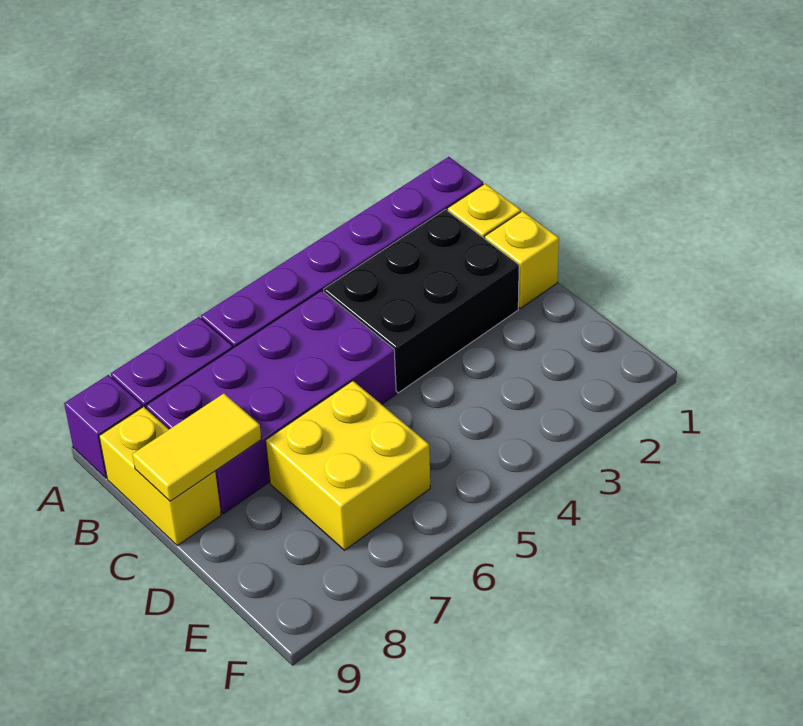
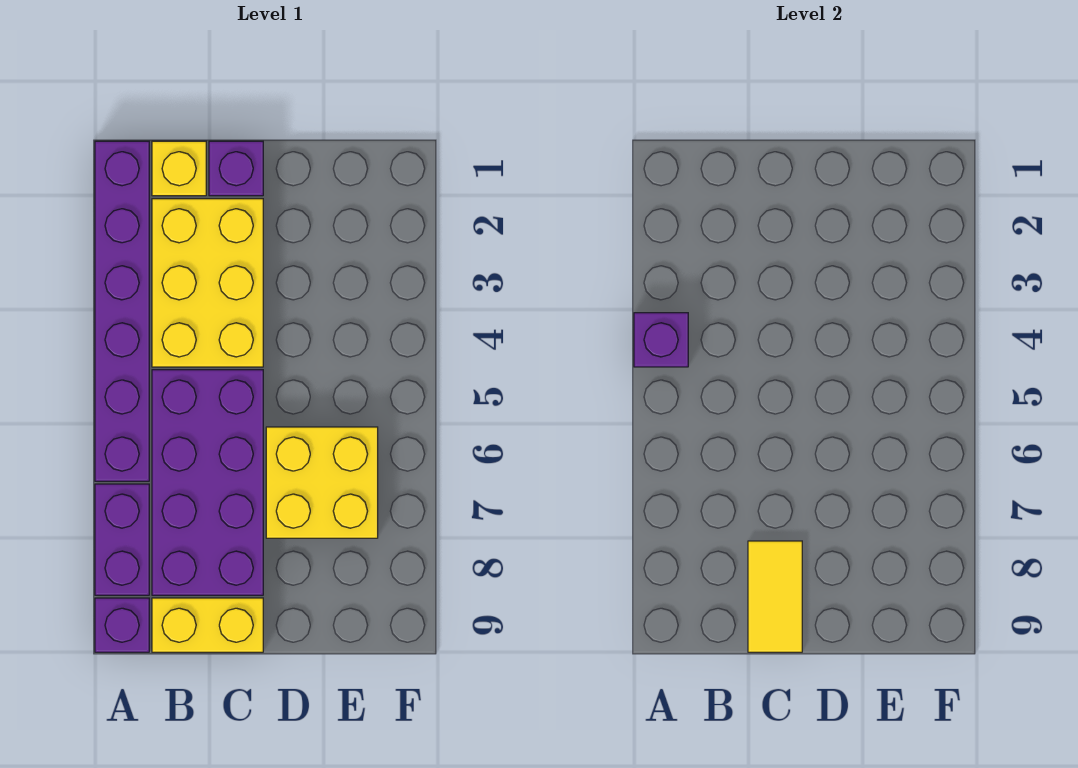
none -> purple 1x1 brick [634,313,688,367]
black 2x3 brick [324,210,519,393] -> yellow 2x3 brick [152,199,263,367]
yellow 1x1 brick [485,211,559,308] -> purple 1x1 brick [209,141,263,196]

